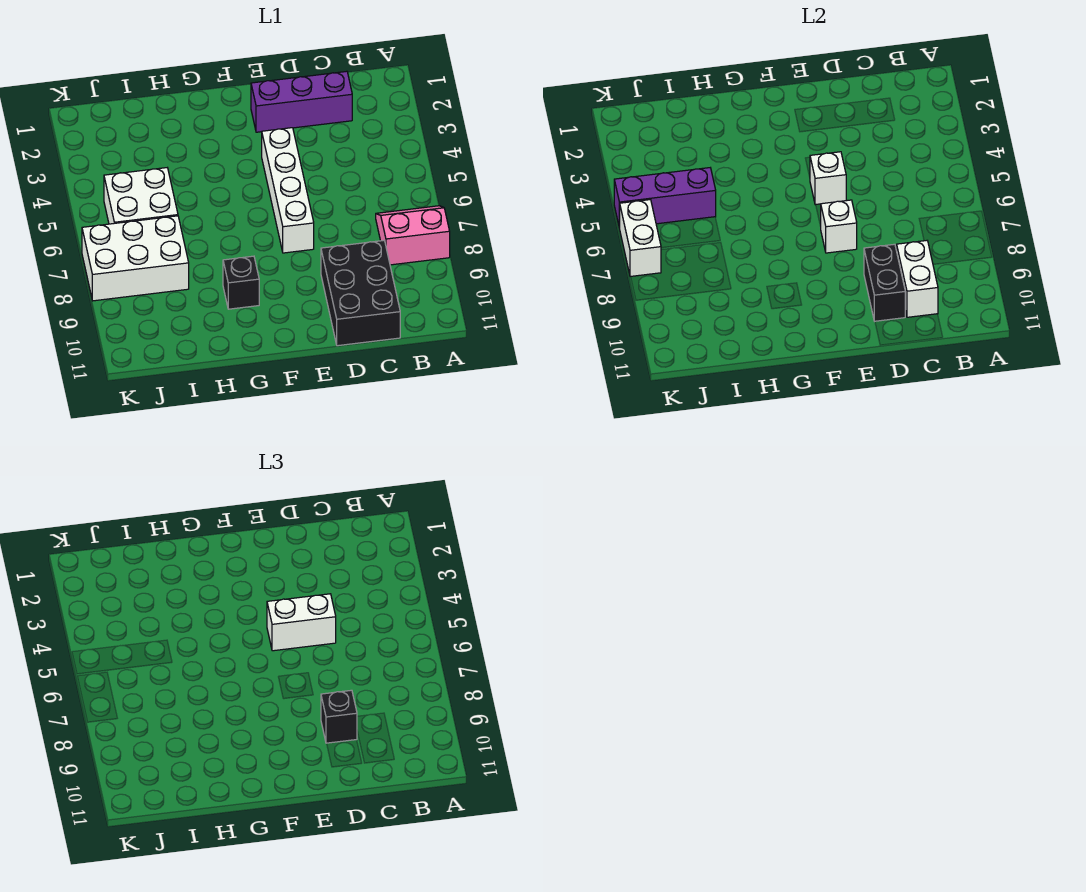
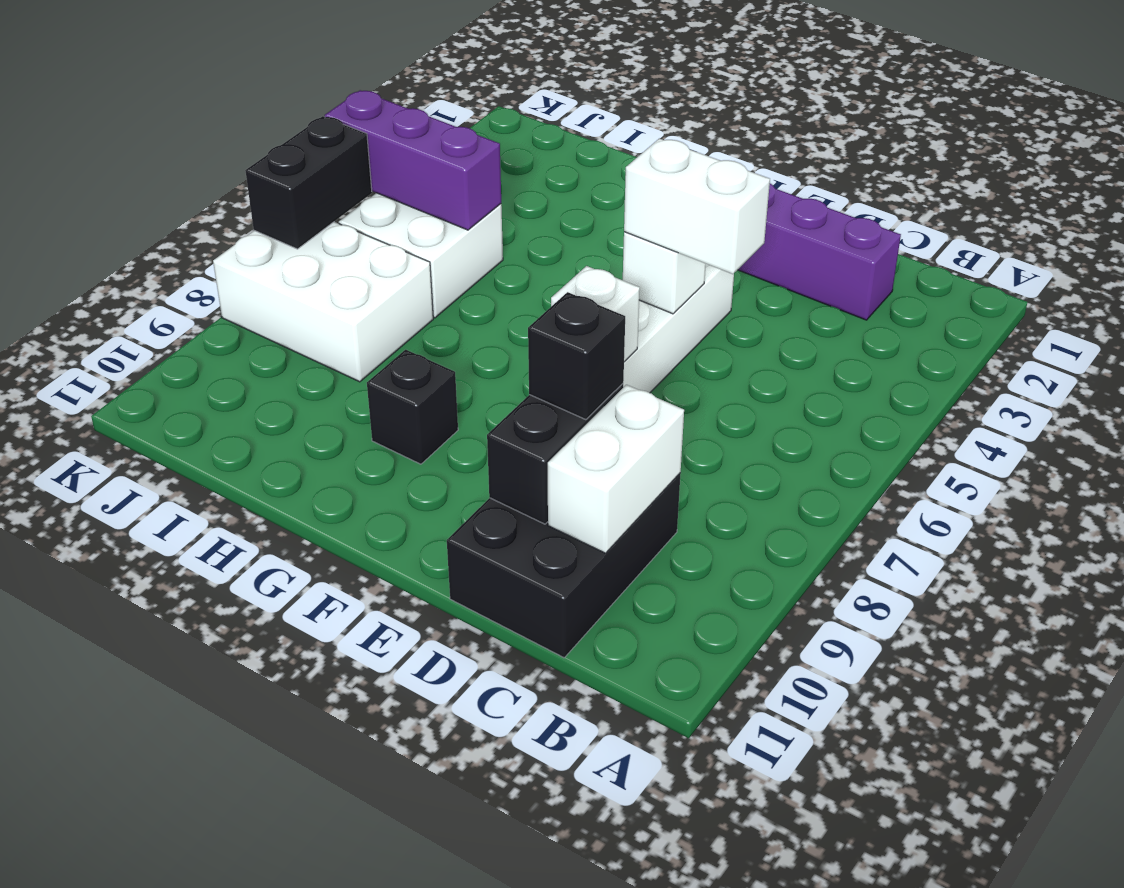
pink 2x2 slope [376,206,450,265] -> none
white 1x2 brick [620,200,661,277] -> black 1x2 brick [245,116,372,249]

